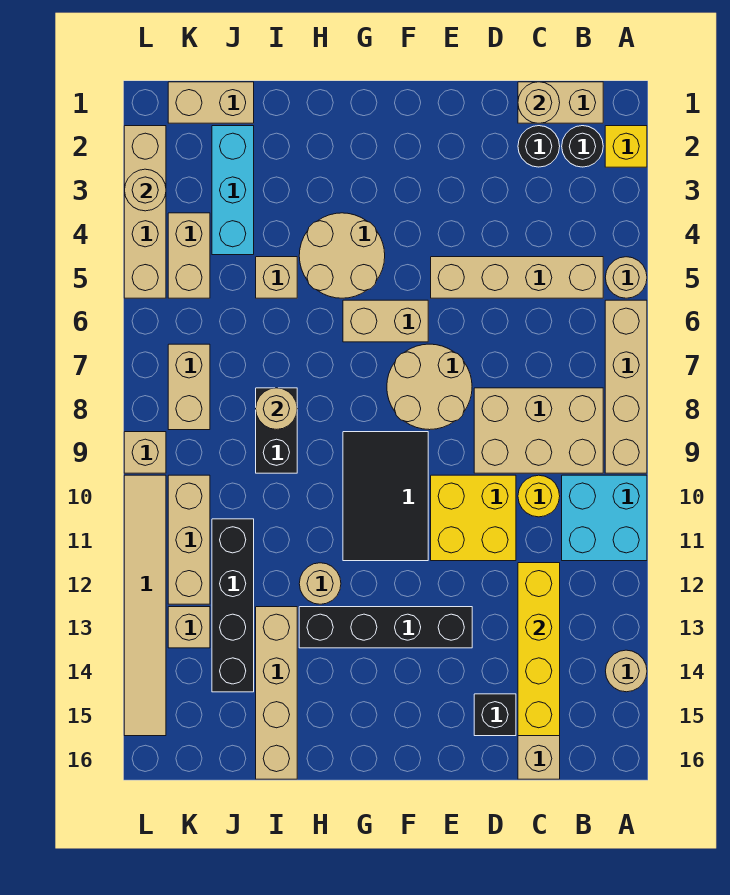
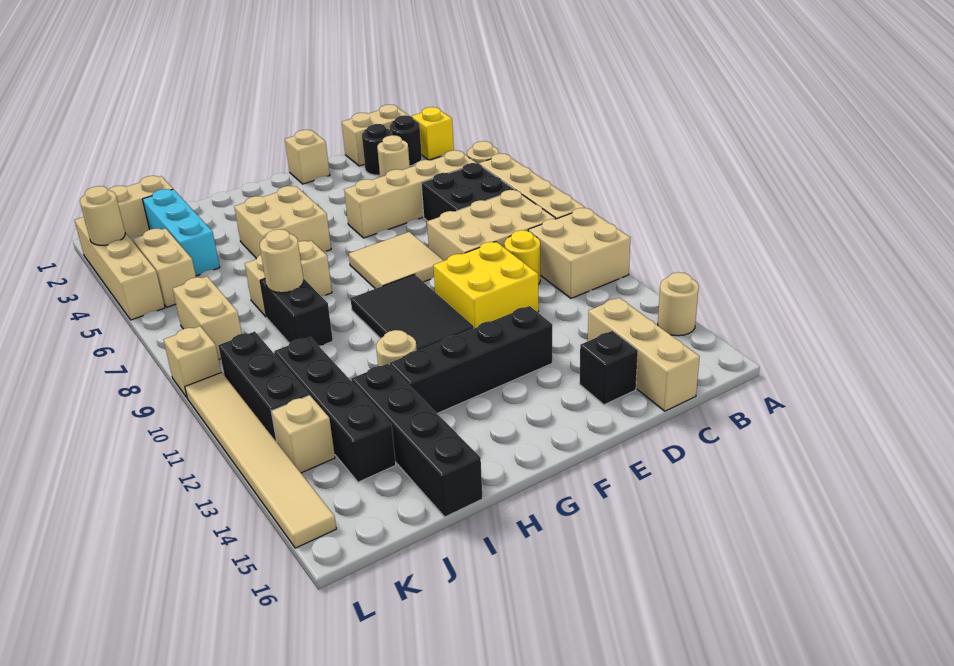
cyan 2x2 brick [562,475,647,561] -> tan 2x2 brick [528,208,630,298]
none -> black 2x2 brick [421,163,514,221]
tan 1x1 round brick [518,82,560,123] -> tan 1x1 round brick moved to [377,135,410,177]
yellow 1x4 brick [518,563,560,736] -> none
tan 2x2 round brick [387,344,472,430] -> tan 2x2 tile [349,232,444,289]
tan 1x2 brick [343,300,428,342] -> tan 1x2 brick moved to [245,241,332,317]
tan 2x2 round brick [299,213,385,298] -> tan 2x2 brick [234,186,331,259]
tan 1x1 brick [256,257,297,298] -> tan 1x1 brick moved to [285,130,330,184]
tan 1x4 brick [256,607,297,779] -> black 1x4 brick [351,364,483,517]
tan 1x3 brick [168,475,210,604] -> black 1x3 brick [218,332,309,442]

